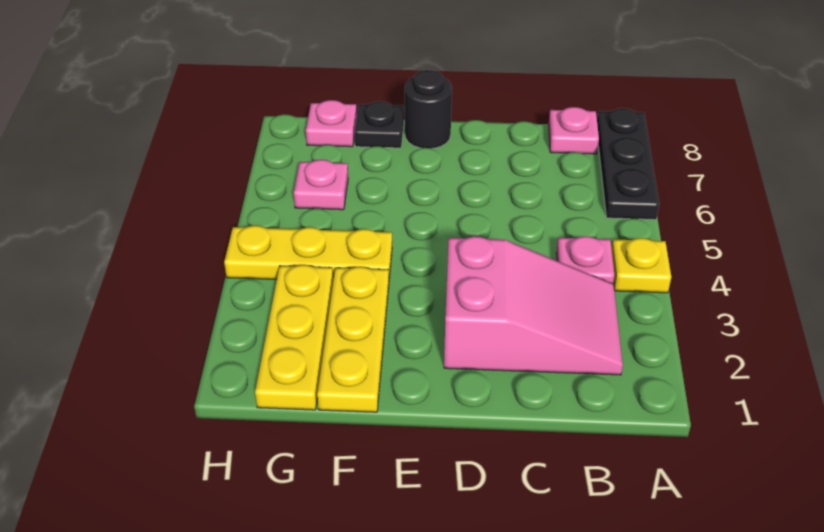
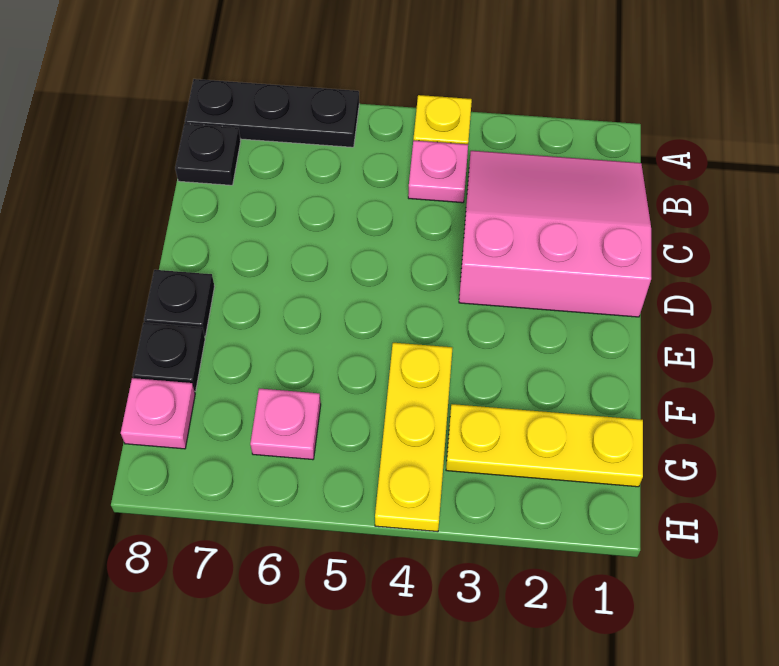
pink 2x3 slope [444,236,623,375] -> pink 3x3 slope [459,151,651,317]
pink 1x1 plate [549,107,599,154] -> black 1x1 plate [175,124,241,185]
black 1x1 round brick [405,70,452,149] -> black 1x1 plate [144,270,215,336]
yellow 1x3 plate [317,267,389,412] -> none

